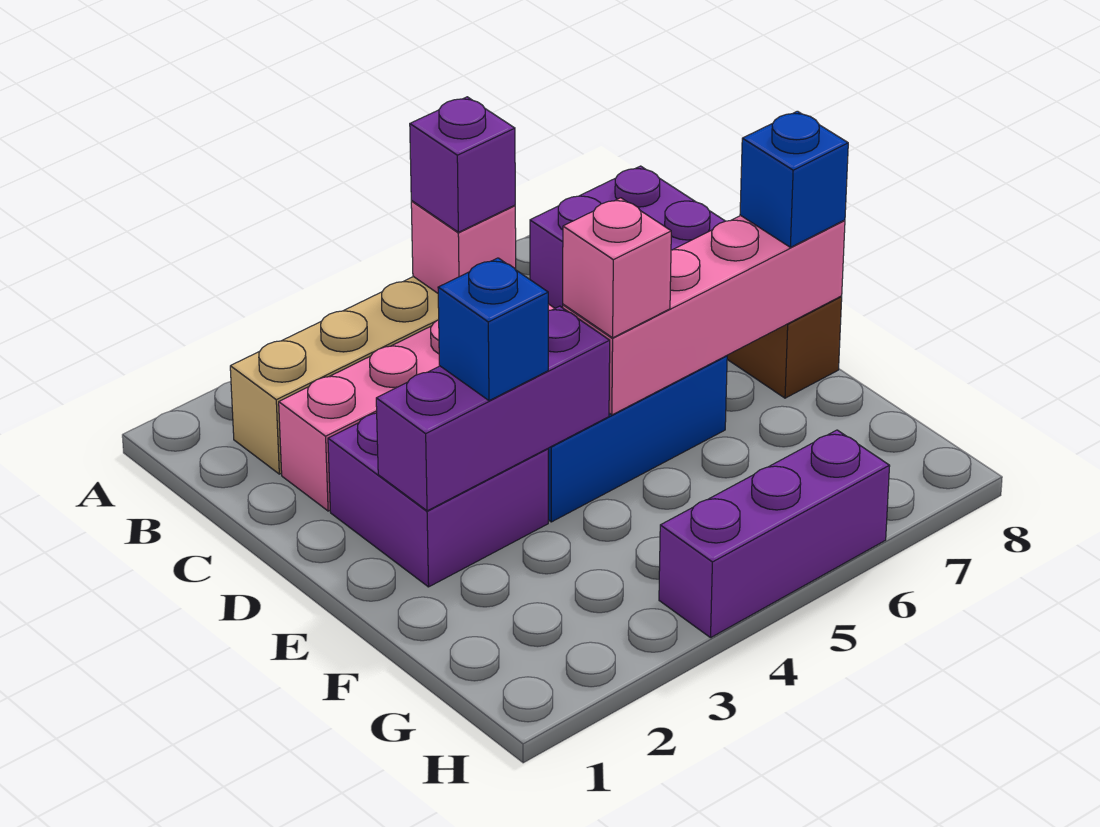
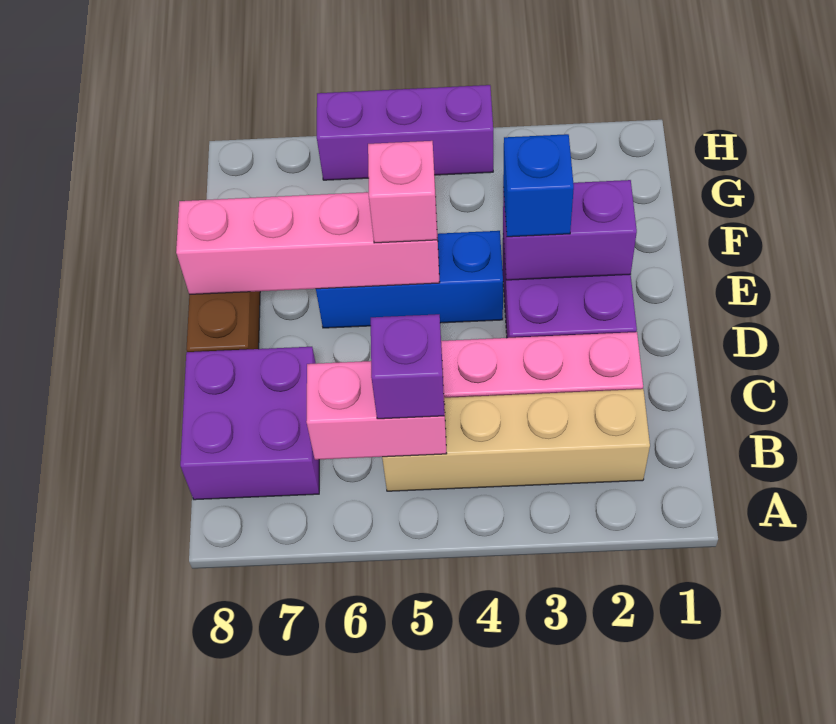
pink 1x1 brick [411,201,516,293] -> pink 1x2 brick [306,361,447,460]
purple 1x3 brick [376,306,610,511] -> purple 1x2 brick [503,180,637,280]
blue 1x1 brick [740,111,848,247] -> none

